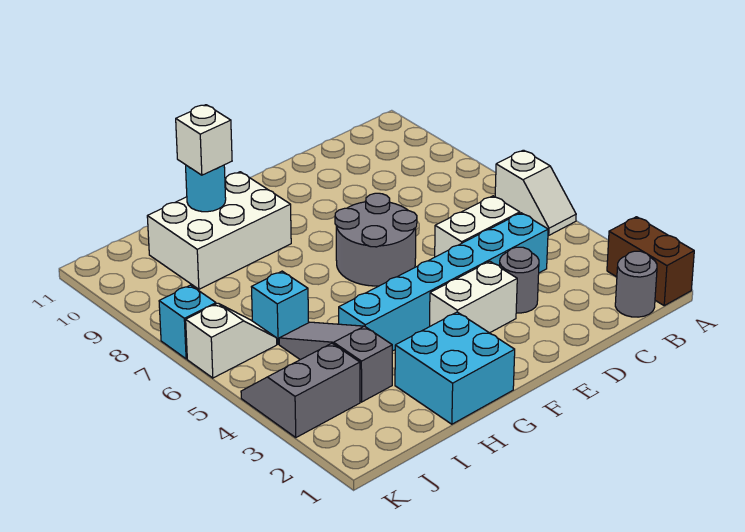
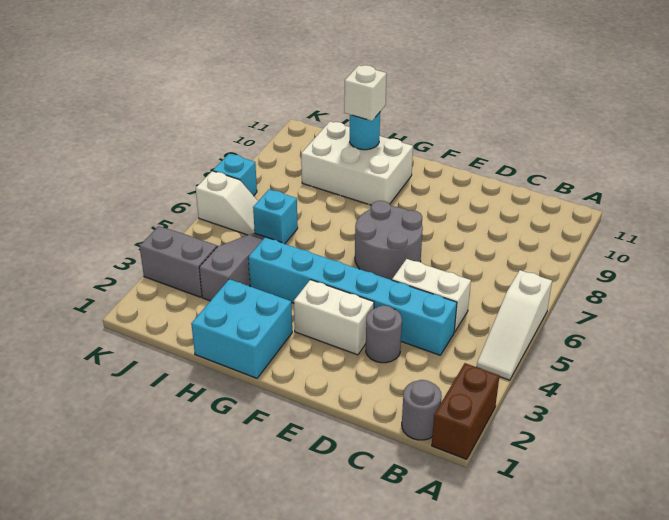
white 1x2 slope [495,150,576,235] -> white 1x3 slope [477,270,552,380]

